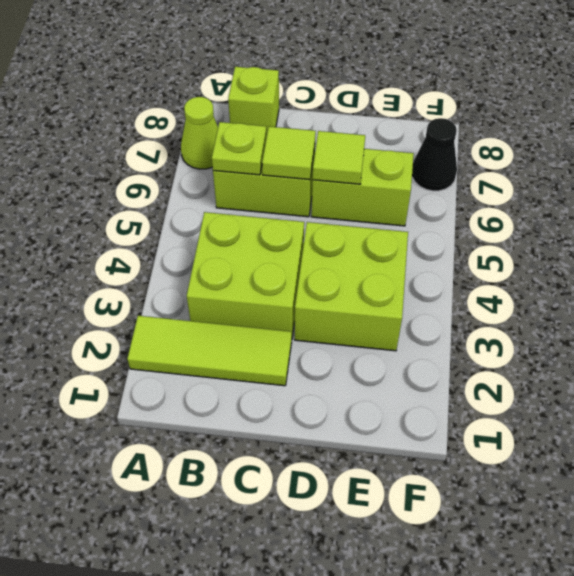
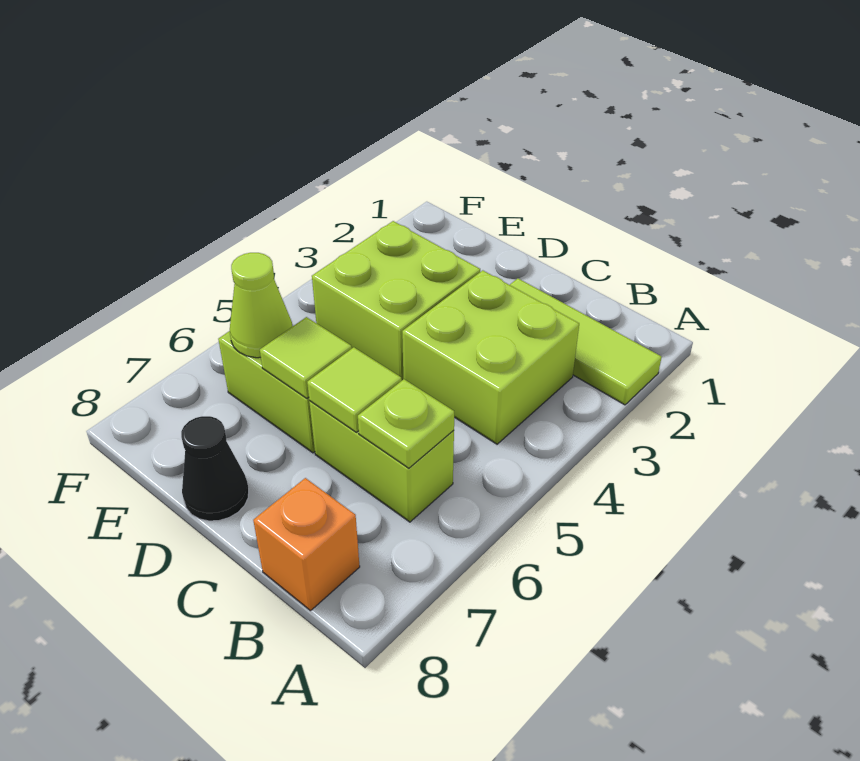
lime 1x1 cone [181,97,218,169] -> lime 1x1 cone moved to [230,253,292,358]
lime 1x1 brick [228,67,279,137] -> orange 1x1 brick [253,478,360,611]
black 1x1 cone [412,118,457,191] -> black 1x1 cone moved to [181,416,249,521]

